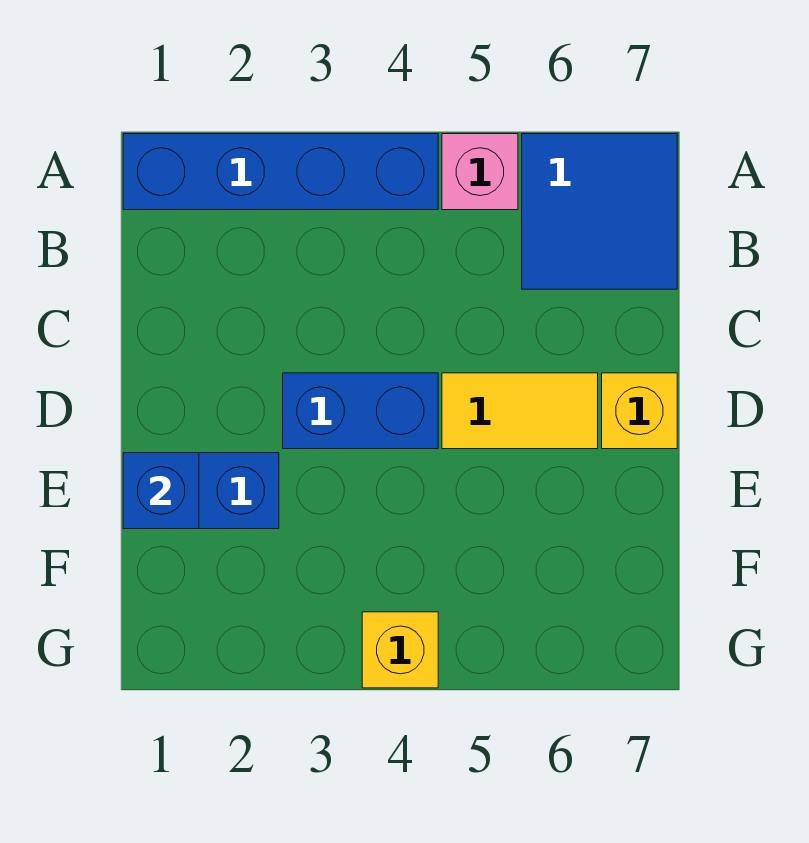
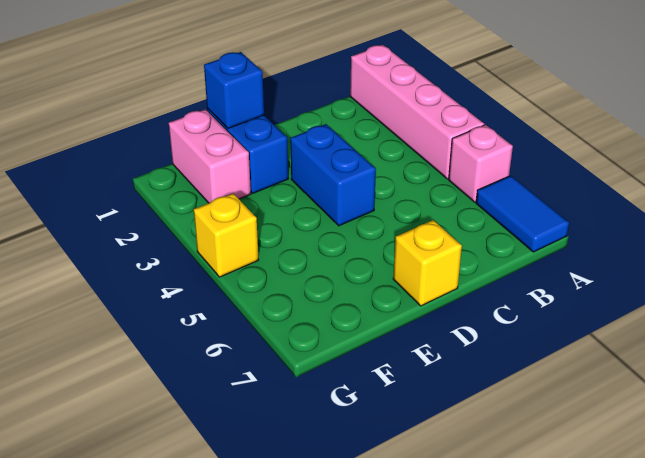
blue 1x4 brick [123,134,438,210] -> pink 1x4 brick [350,45,484,179]
blue 2x2 tile [522,134,677,289] -> blue 1x2 tile [476,176,569,252]
yellow 1x2 tile [442,373,598,449] -> none
none -> pink 1x2 brick [169,109,251,203]

